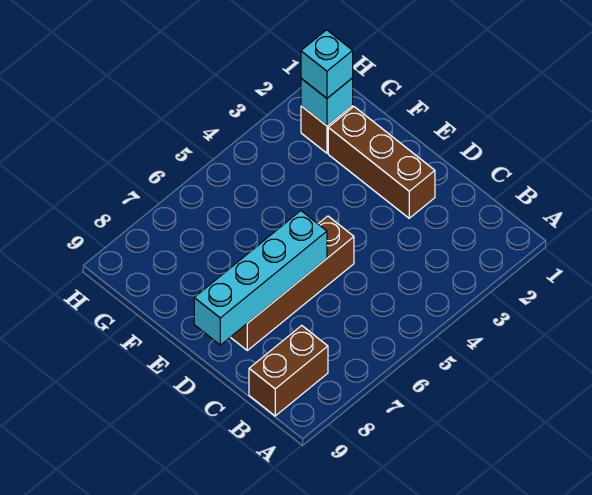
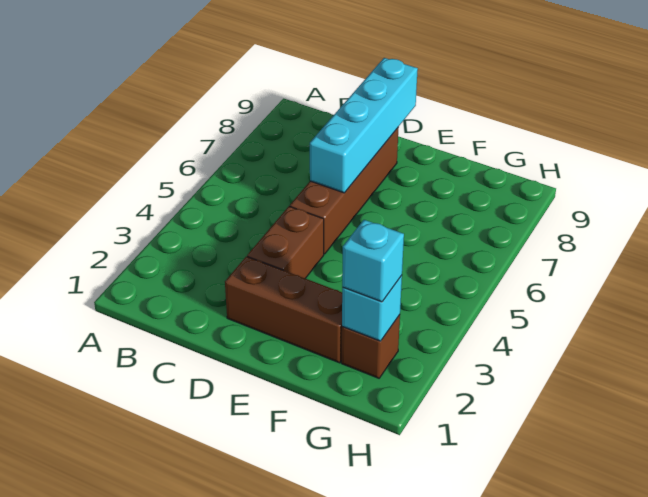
brown 1x2 brick [249,326,328,416] -> brown 1x2 brick moved to [247,206,324,278]

